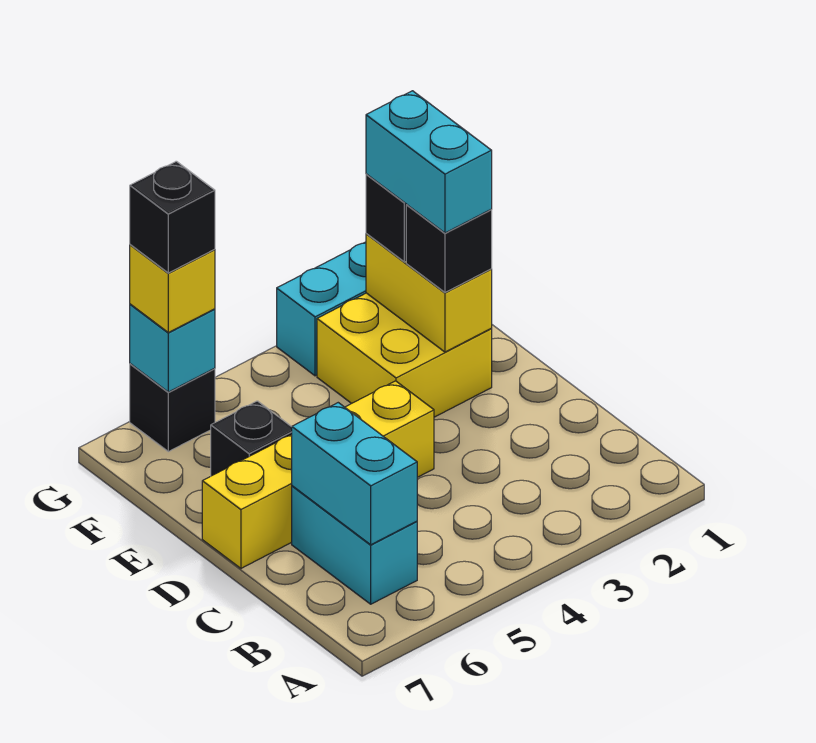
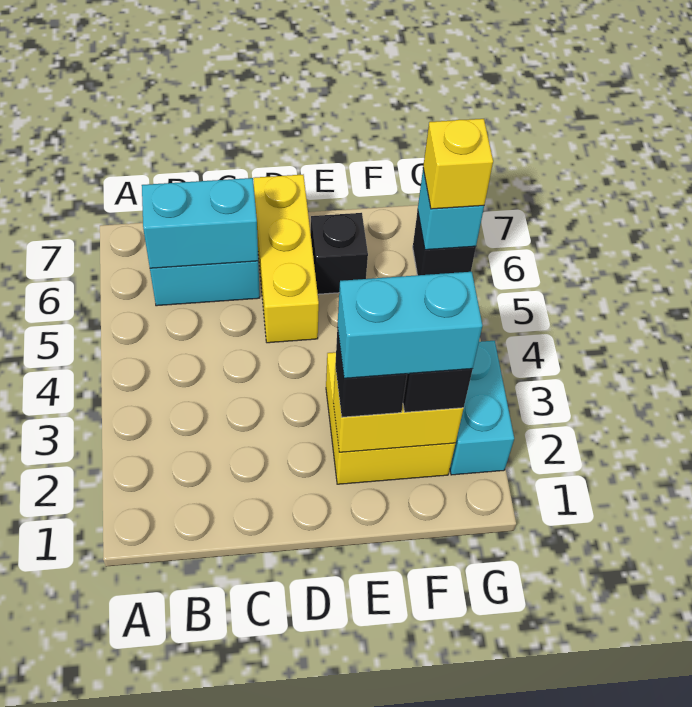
yellow 1x4 brick [202,381,434,568] -> yellow 1x3 brick [253,175,319,343]
black 1x1 brick [130,161,215,273] -> none

